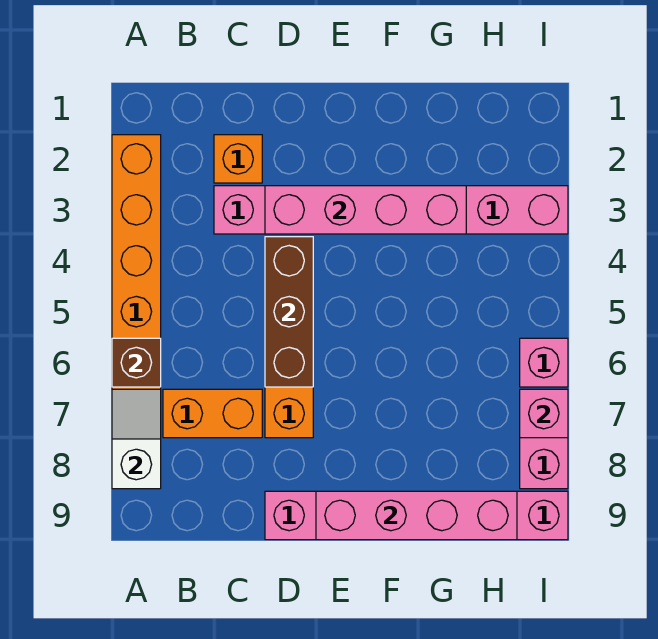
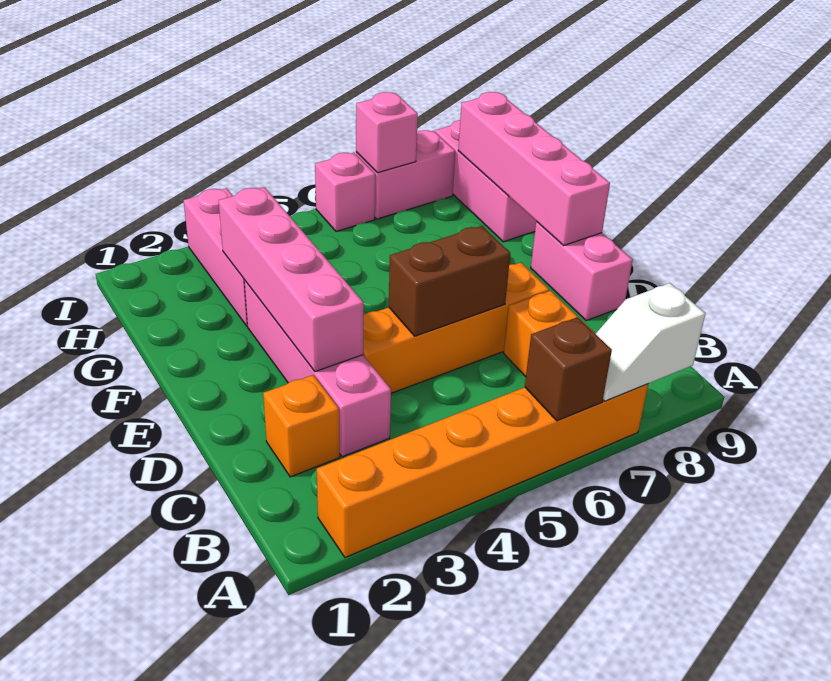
brown 1x3 brick [265,237,313,387] -> brown 1x2 brick [389,226,510,336]

